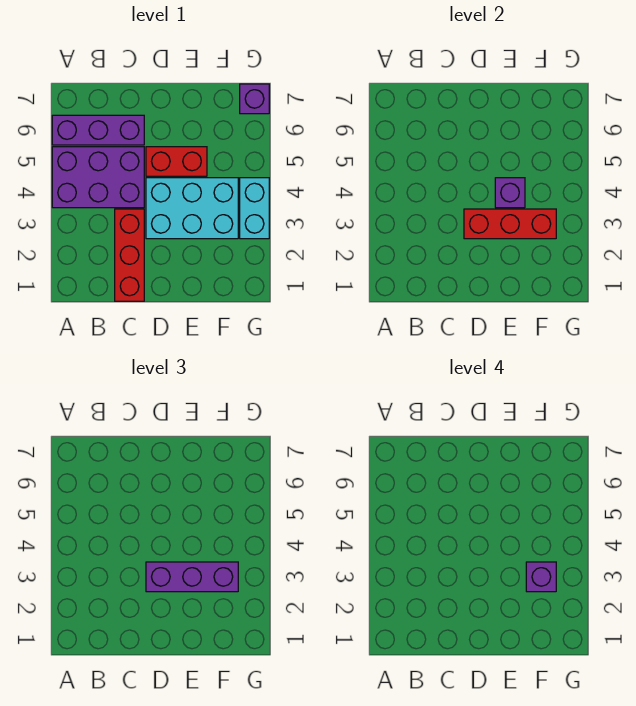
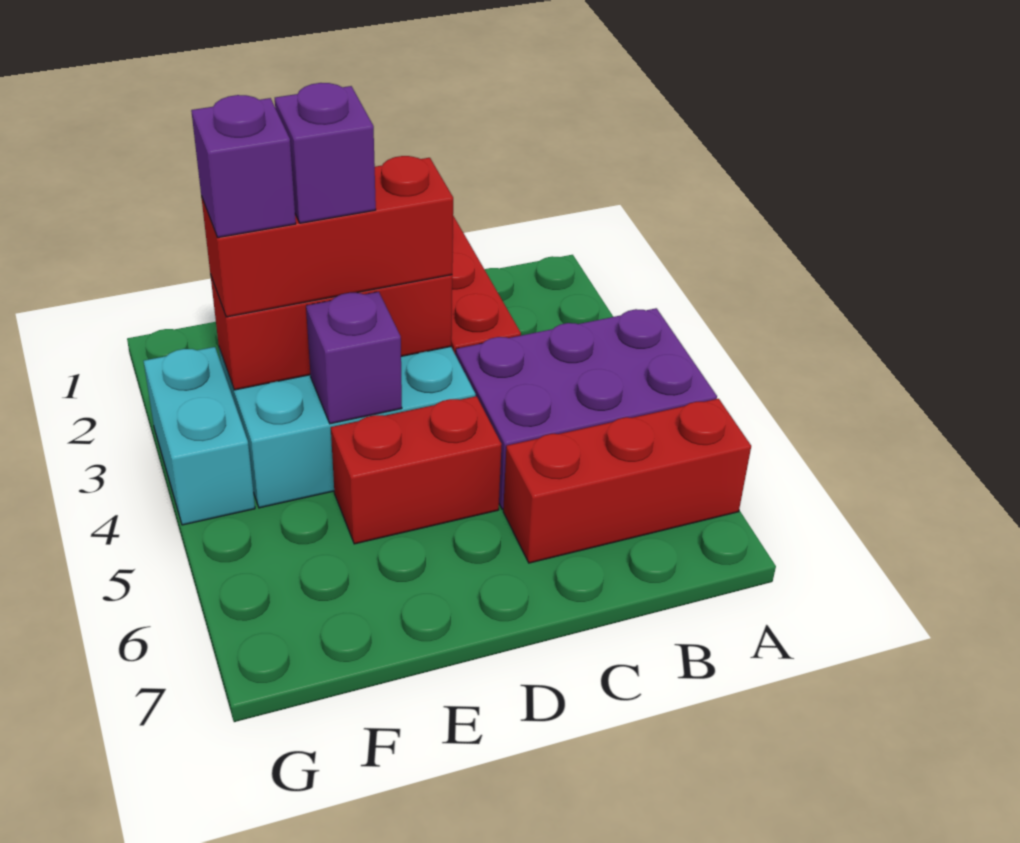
purple 1x3 brick [52,115,144,145] -> red 1x3 brick [503,399,751,563]
purple 1x3 brick [146,562,238,592] -> red 1x3 brick [201,156,453,317]
purple 1x1 brick [240,84,269,114] -> purple 1x1 brick moved to [275,83,376,223]

